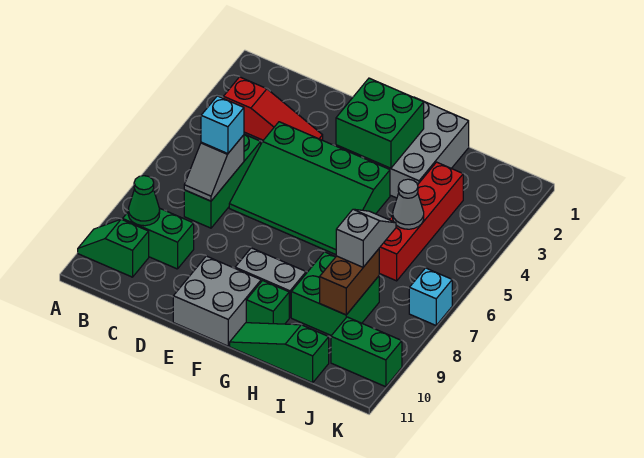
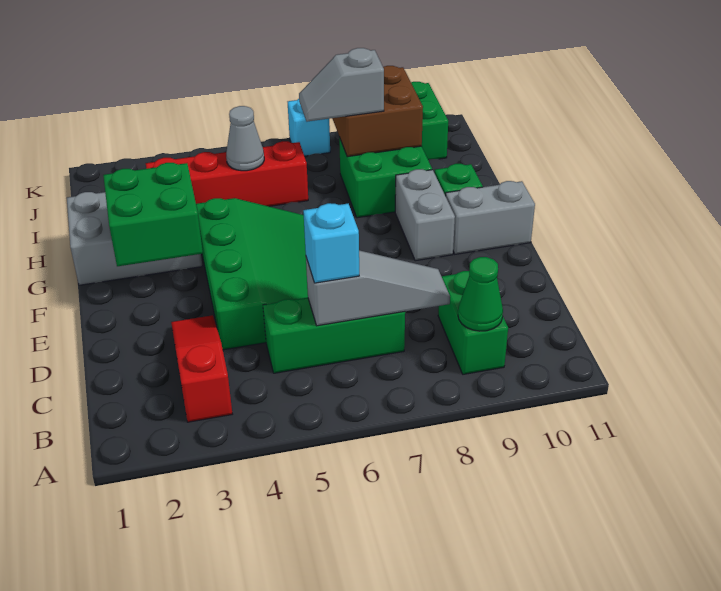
green 1x2 slope [78,219,149,277] -> none
grey 1x2 slope [184,135,244,201] -> grey 1x3 slope [306,250,450,326]
grey 2x2 brick [173,256,261,346] -> grey 1x2 brick [446,181,535,254]
green 1x3 slope [230,323,329,383] -> none
brown 1x2 brick [320,249,379,315] -> brown 2x2 brick [332,66,423,157]

